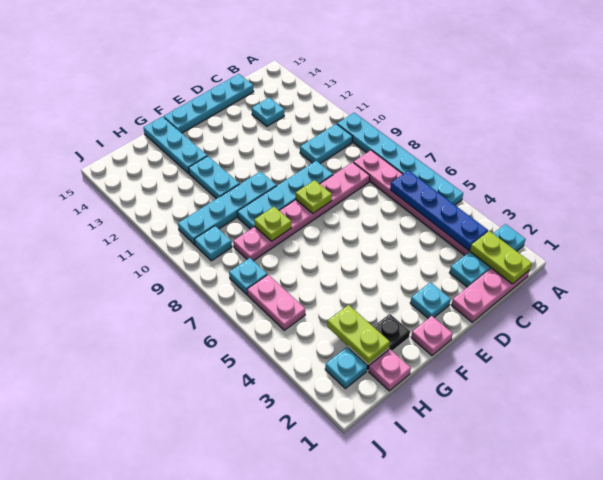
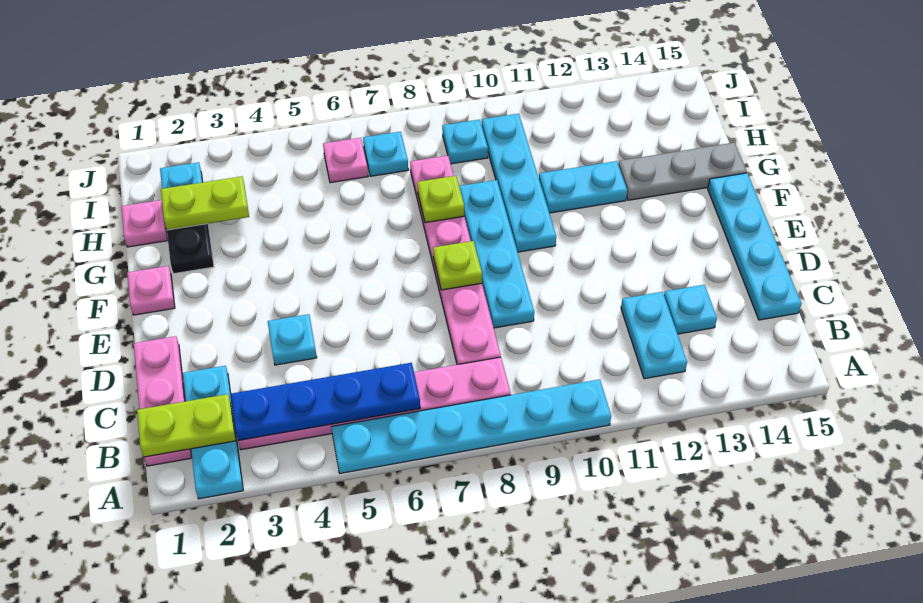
cyan 1x2 plate [300,124,353,163] -> cyan 1x2 plate moved to [621,292,687,379]
cyan 1x1 plate [410,282,451,318] -> cyan 1x1 plate moved to [268,314,317,365]
cyan 1x3 plate [144,117,207,173] -> grey 1x3 plate [618,142,747,200]
pink 1x2 plate [247,275,305,330] -> pink 1x1 plate [323,138,368,183]

